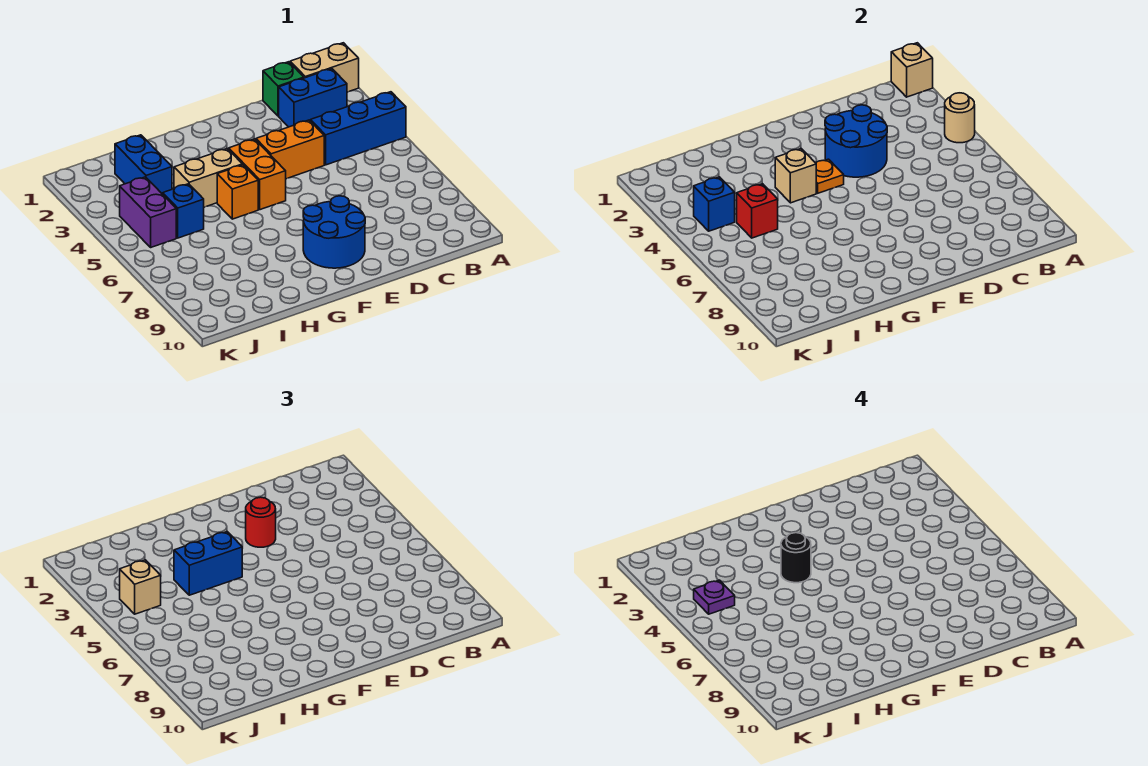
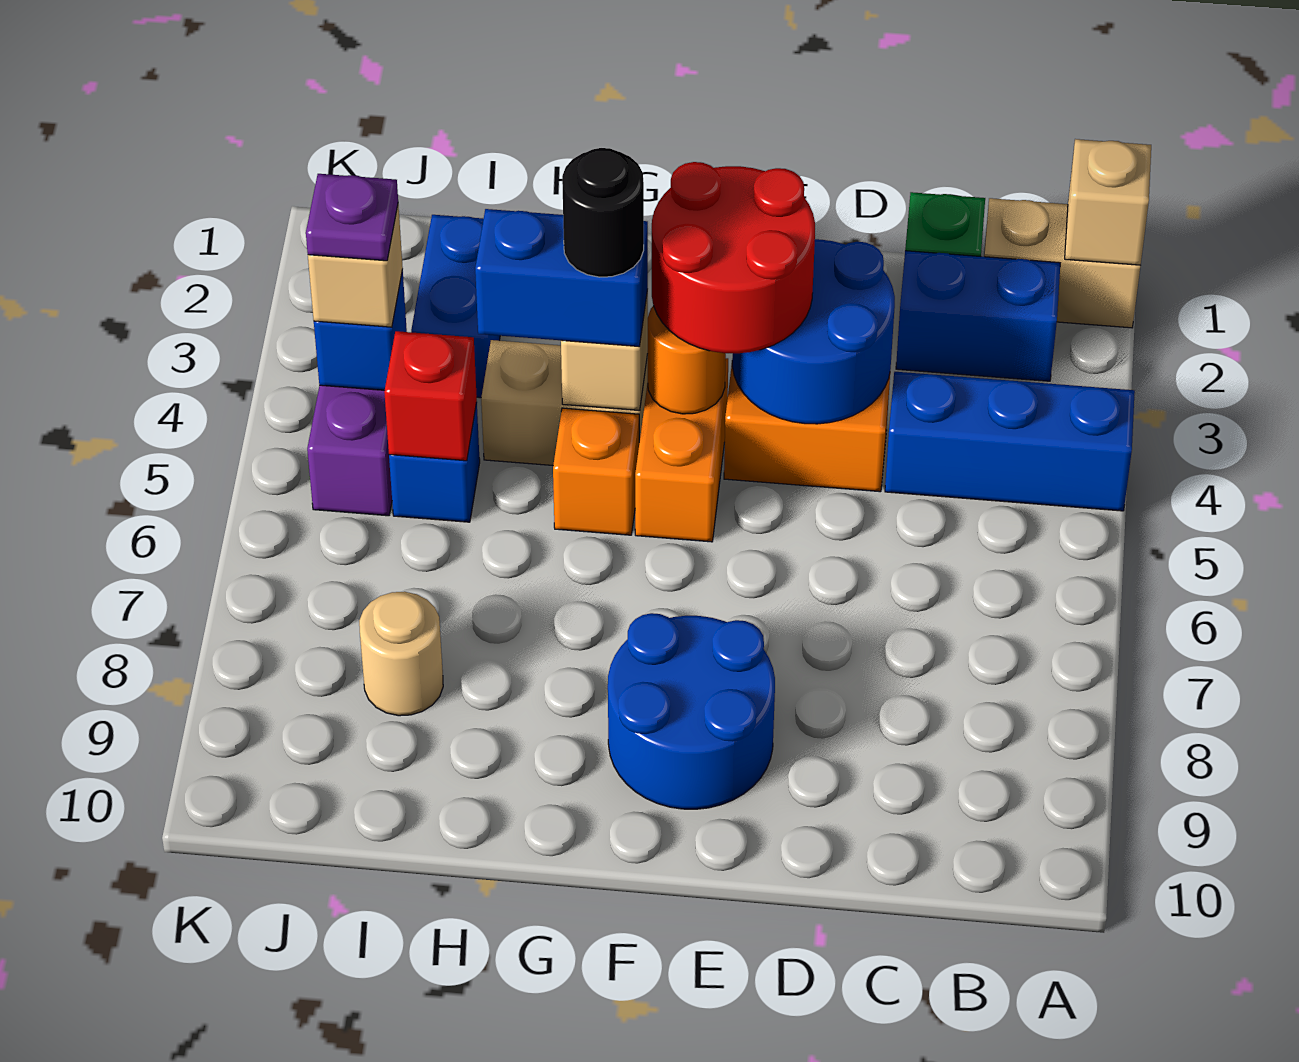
tan 1x1 round brick [945,93,975,143] -> tan 1x1 round brick moved to [359,592,443,716]
red 1x1 round brick [246,497,276,547] -> red 2x2 round brick [652,162,815,353]
orange 1x1 plate [816,159,844,193] -> orange 1x1 round brick [647,306,726,414]

